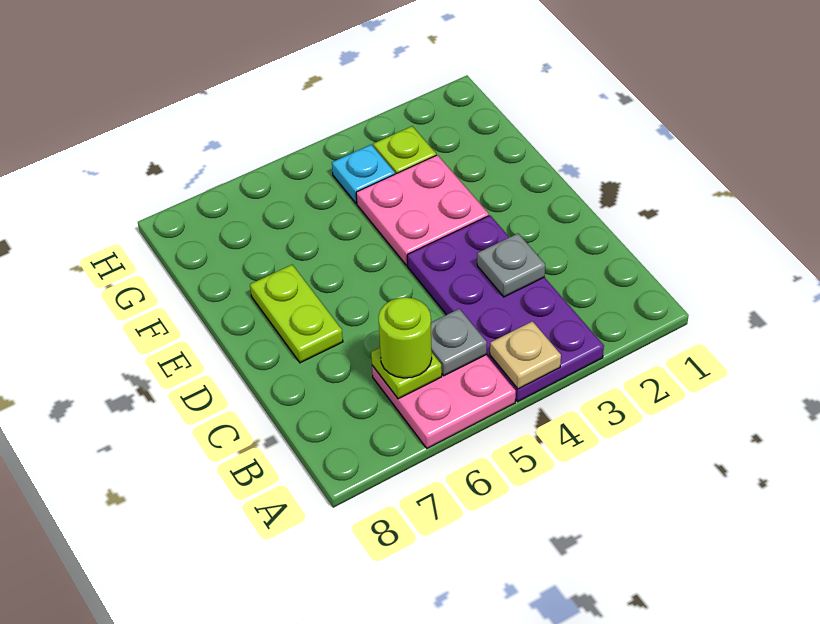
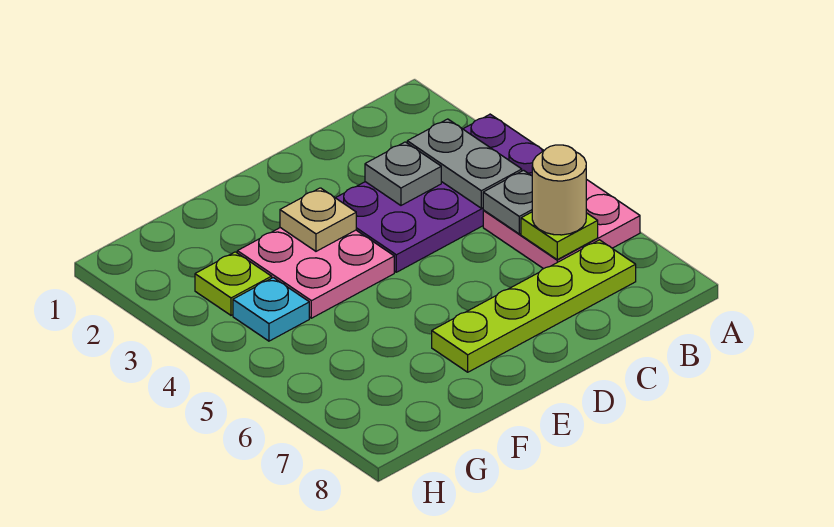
tan 1x1 plate [490,321,561,389] -> tan 1x1 plate moved to [280,188,356,251]
none -> grey 1x2 plate [407,119,522,208]
lime 1x1 round brick [378,297,432,378] -> tan 1x1 round brick [532,145,586,235]
lime 1x2 plate [250,265,343,363] -> lime 1x4 plate [432,240,636,372]

